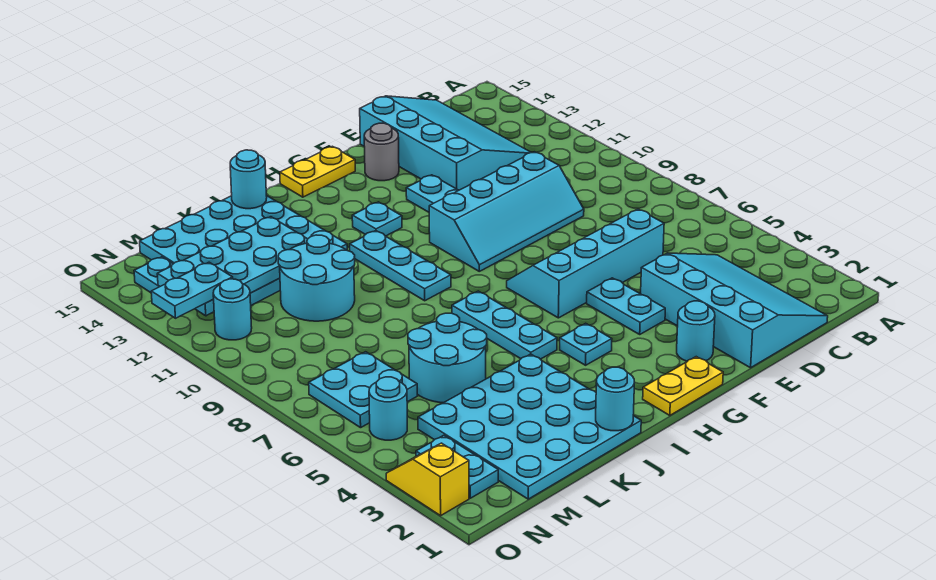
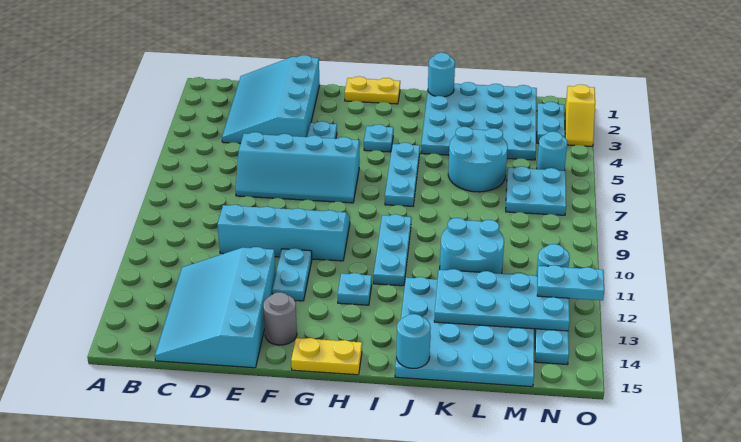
cyan 1x1 round brick [677,301,715,361] -> none

